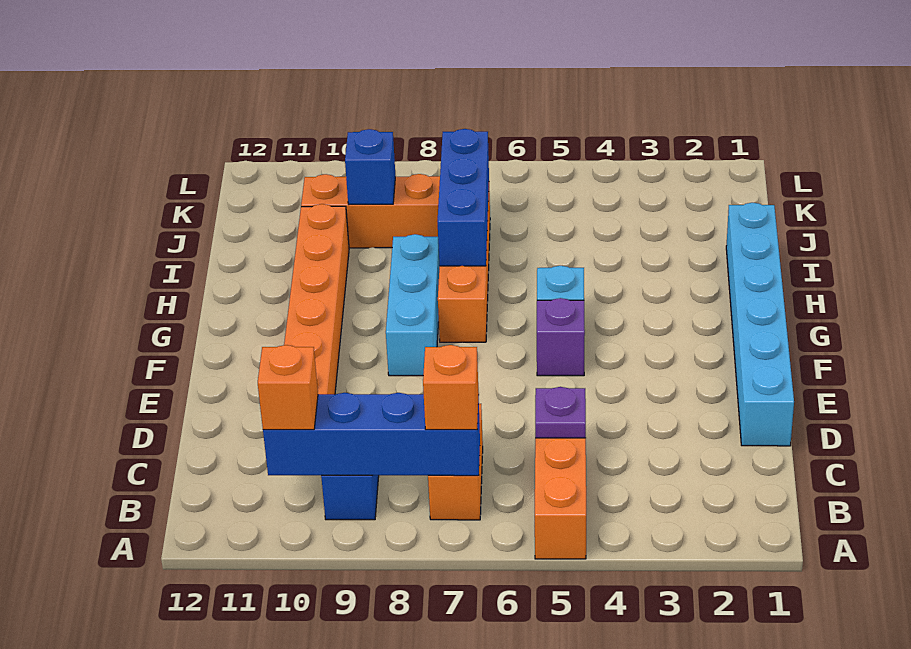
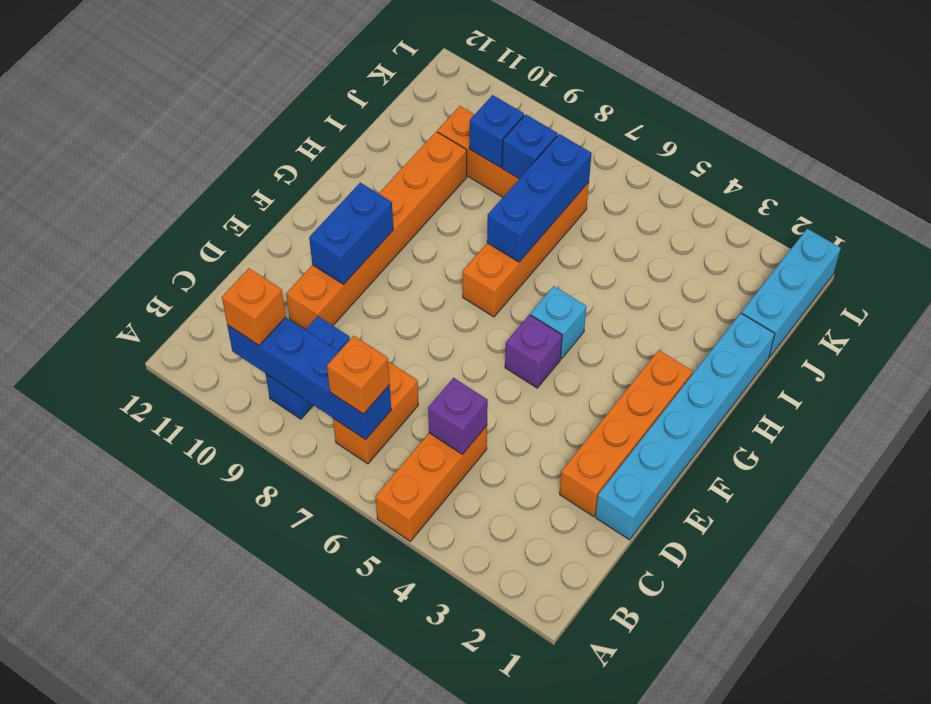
purple 1x1 plate [535,387,586,438] -> purple 1x1 brick [428,378,488,454]
none -> orange 1x4 brick [560,350,693,516]
none -> blue 1x2 brick [309,183,393,284]
cyan 1x3 brick [386,234,440,376] -> cyan 1x3 brick moved to [741,229,841,357]
none -> blue 1x1 brick [502,115,558,179]

